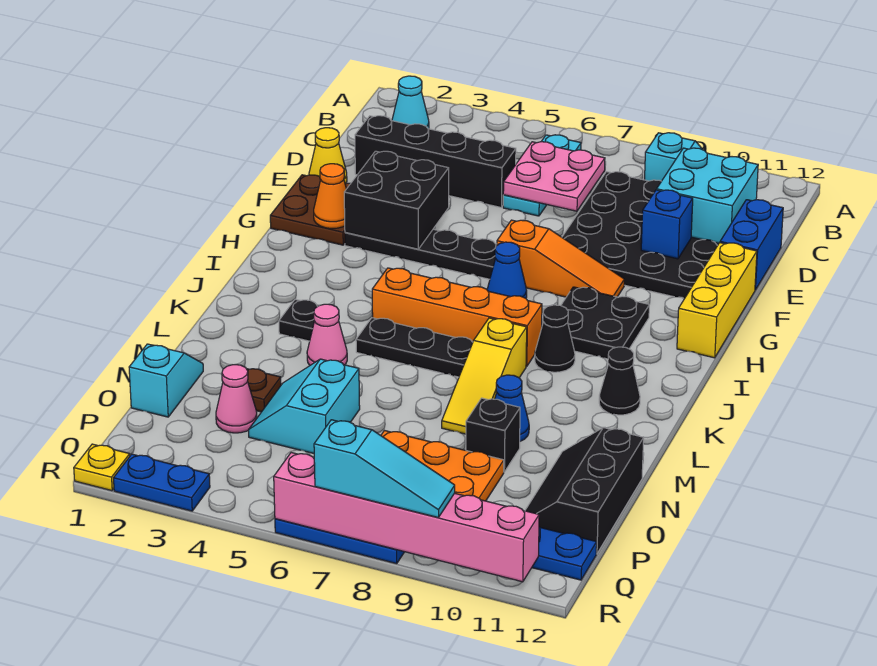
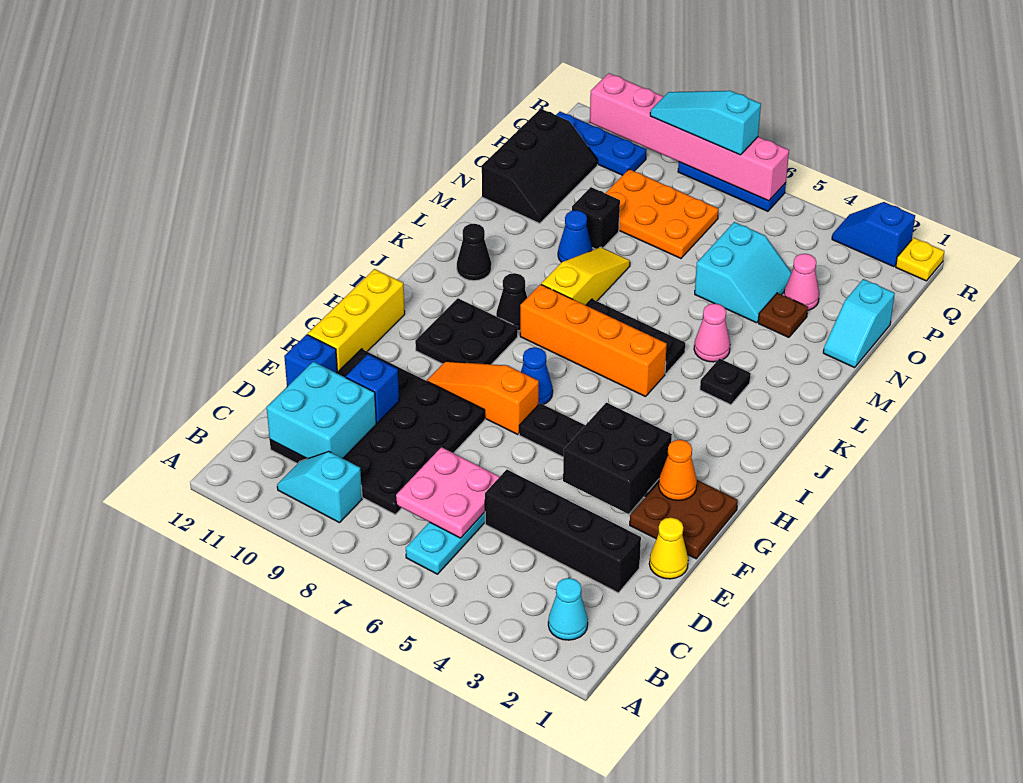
blue 1x2 brick [720,200,783,290] -> blue 1x1 brick [284,334,337,387]
blue 1x2 plate [114,454,210,511] -> blue 1x2 slope [832,202,915,267]

